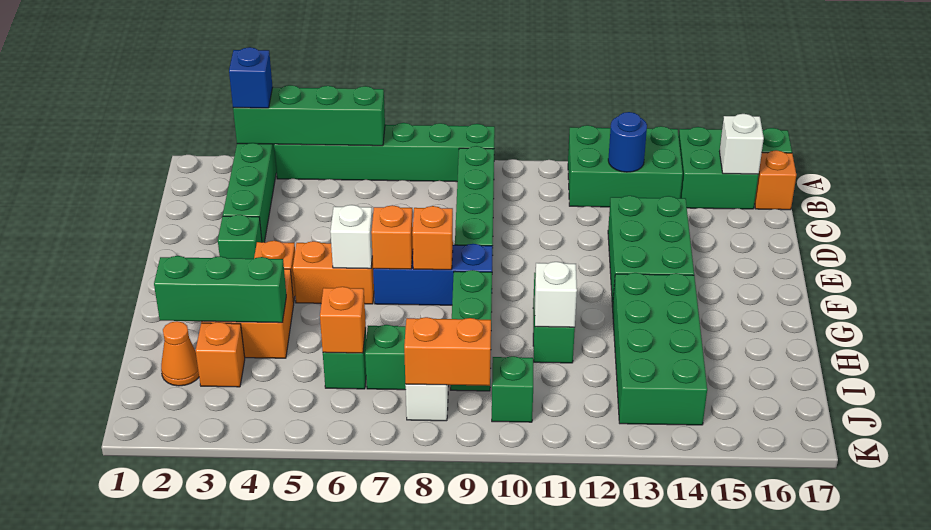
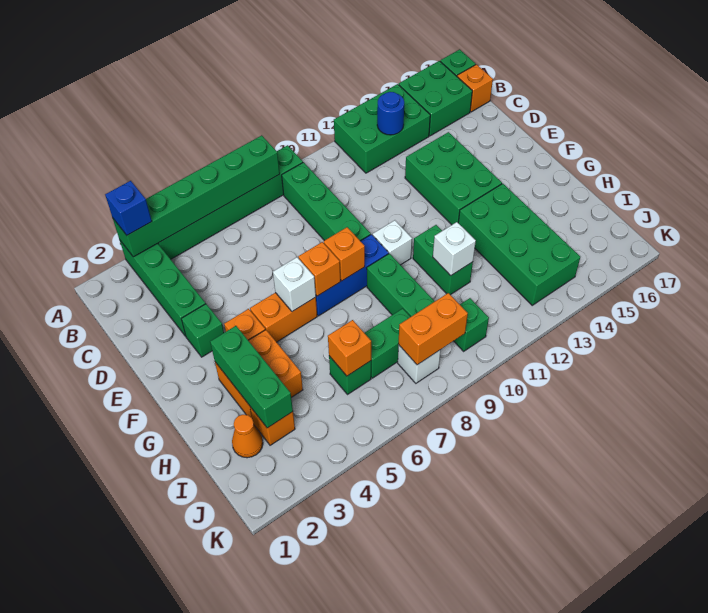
green 1x4 brick [233,85,385,146] -> green 1x6 brick [113,135,280,257]
white 1x1 brick [720,114,764,174] -> white 1x1 brick moved to [373,220,412,265]
green 1x3 brick [154,256,286,323] -> green 1x3 brick turned to [210,326,293,428]

